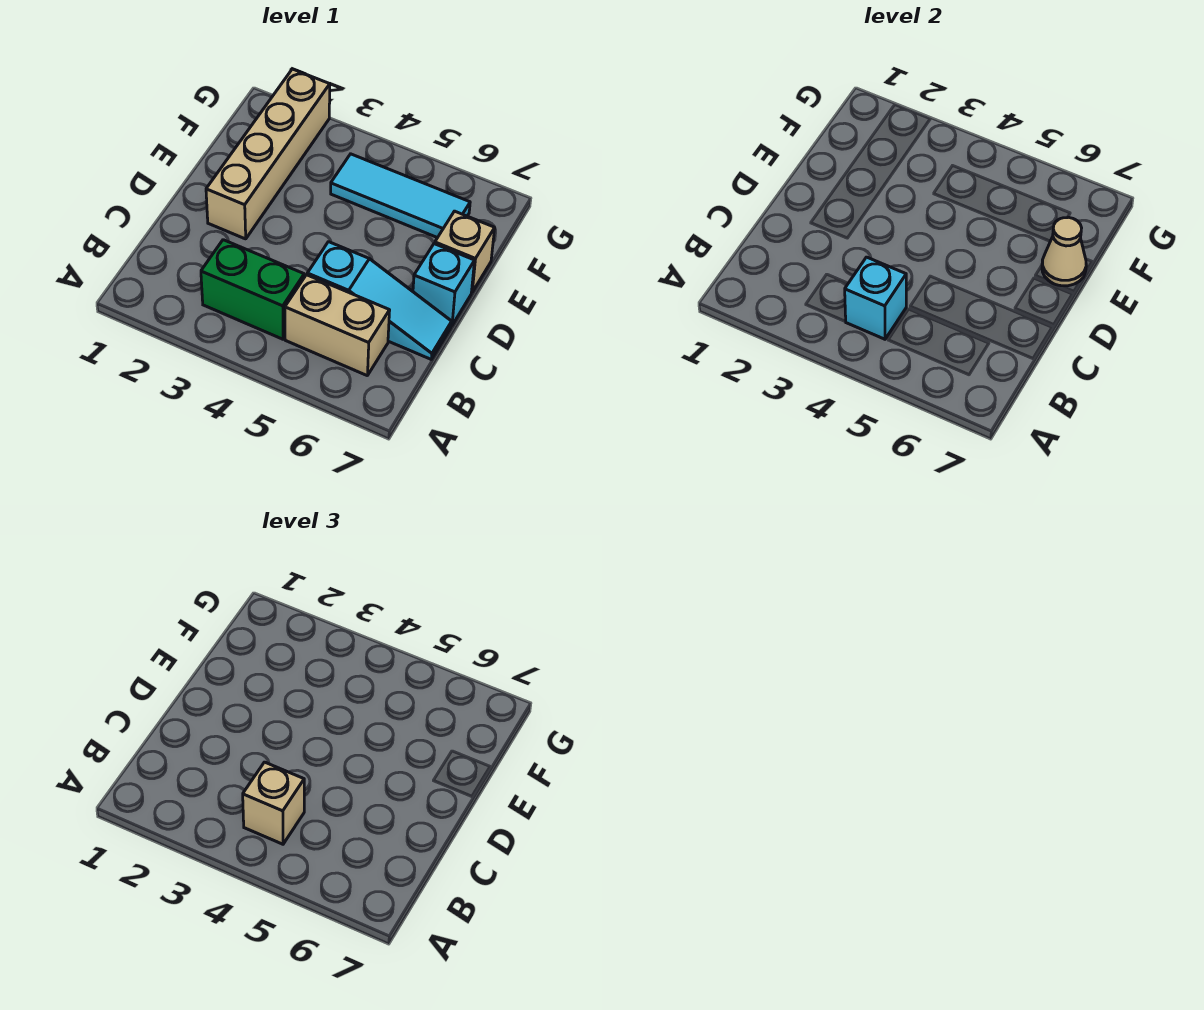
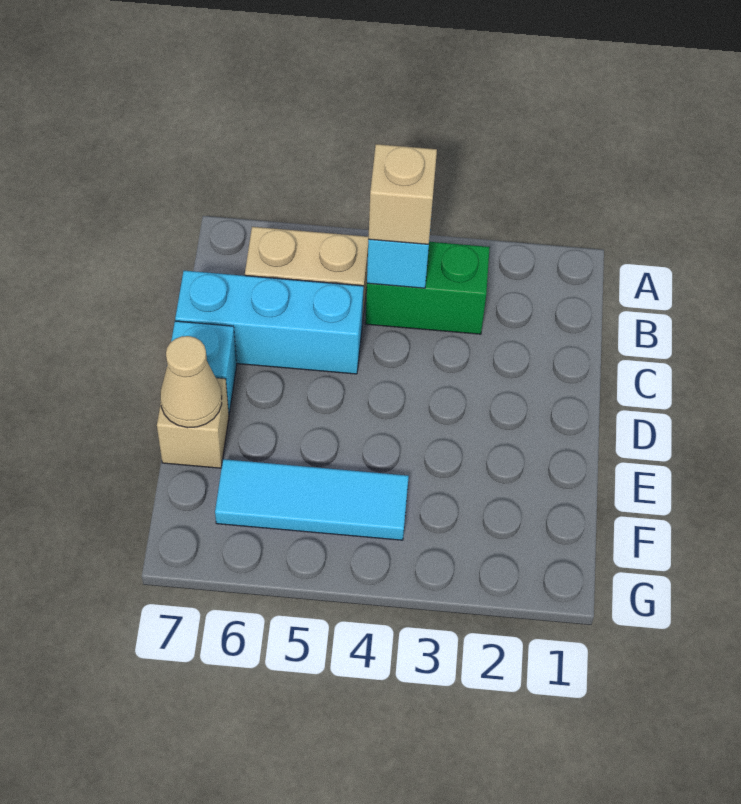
cyan 1x3 slope [307,242,452,359] -> cyan 1x3 brick [175,271,364,374]
tan 1x4 brick [206,69,330,239] -> none

